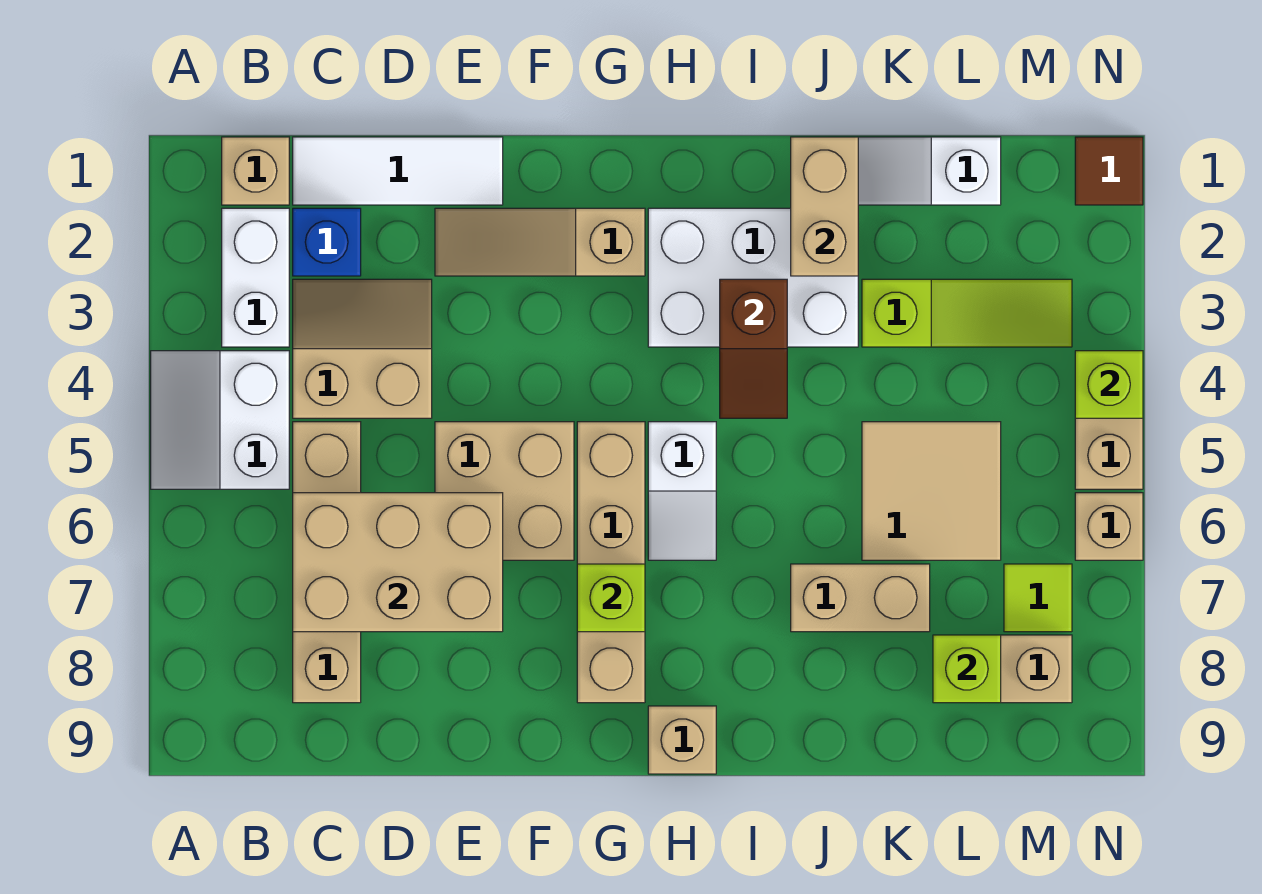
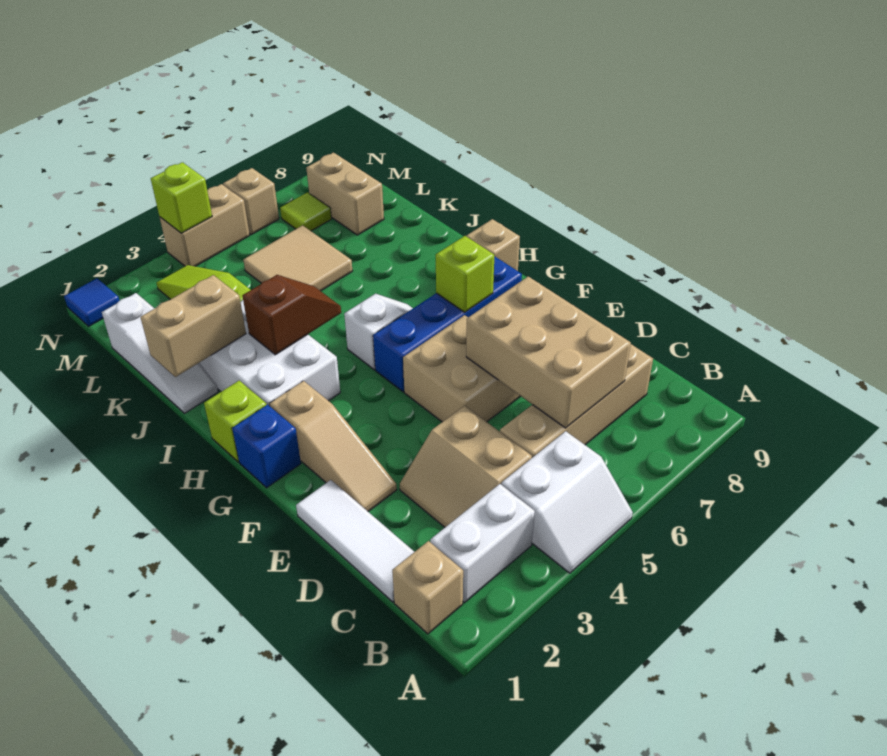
blue 1x1 brick [293,208,361,276] -> blue 1x1 brick moved to [232,405,301,488]
tan 1x4 brick [577,422,645,703] -> blue 1x4 brick [373,256,522,392]
tan 1x2 brick [791,564,930,632] -> none
lime 1x1 brick [933,635,1001,703] -> lime 1x1 brick moved to [204,381,266,462]
brown 1x1 tile [1075,137,1143,205] -> blue 1x1 tile [64,278,120,326]

